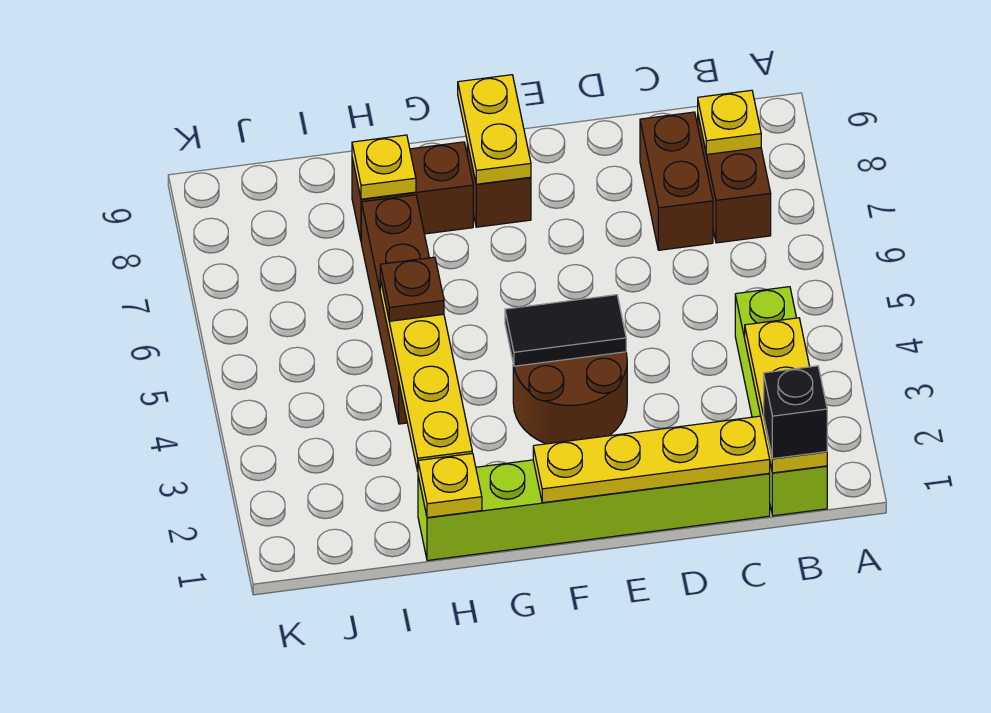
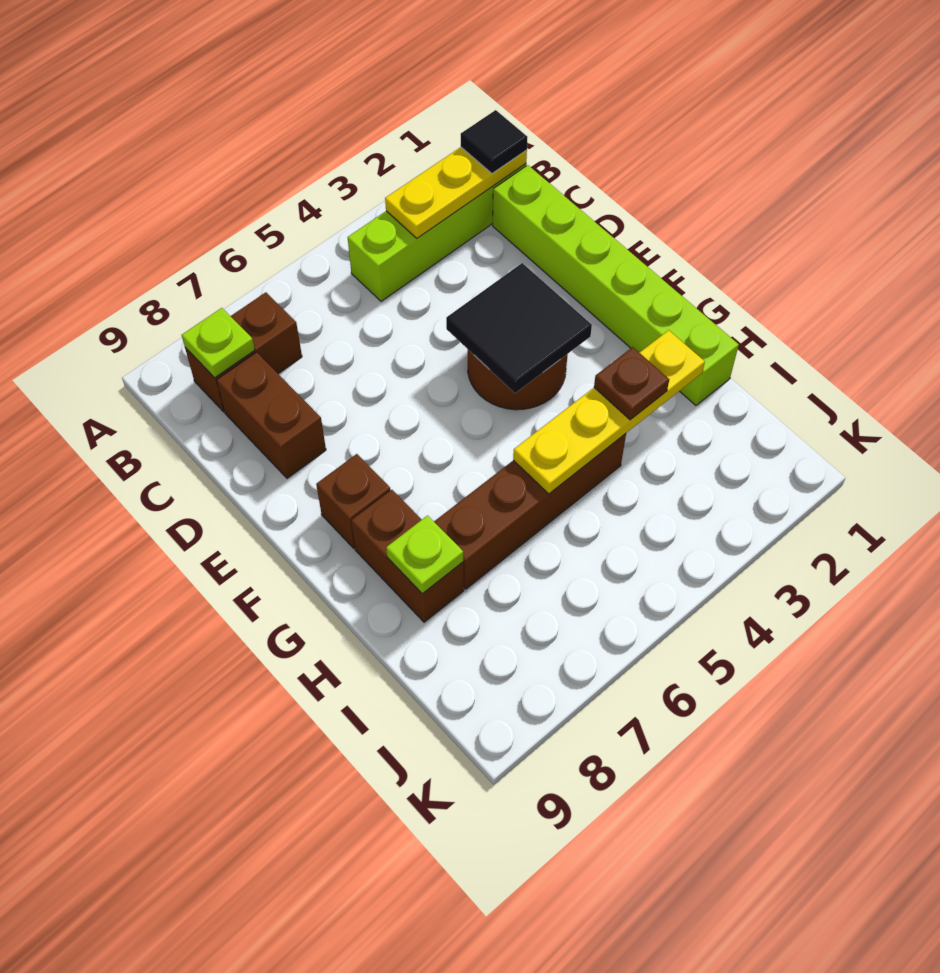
black 1x1 brick [764,366,827,459] -> black 1x1 tile [461,110,527,174]
yellow 1x1 plate [698,90,761,155] -> lime 1x1 plate [182,308,255,378]
yellow 1x4 plate [533,416,770,503] -> none
brown 1x2 brick [640,112,713,250] -> brown 1x2 brick turned to [217,352,326,478]
black 1x2 tile [505,295,626,366] -> black 2x2 tile [446,263,592,393]
yellow 1x2 plate [458,75,531,184] -> none
yellow 1x1 plate [418,453,482,518] -> none
brown 1x1 plate [380,257,444,321] -> brown 1x1 plate moved to [594,347,669,420]
yellow 1x1 plate [352,135,416,199] -> lime 1x1 plate [386,516,463,594]

